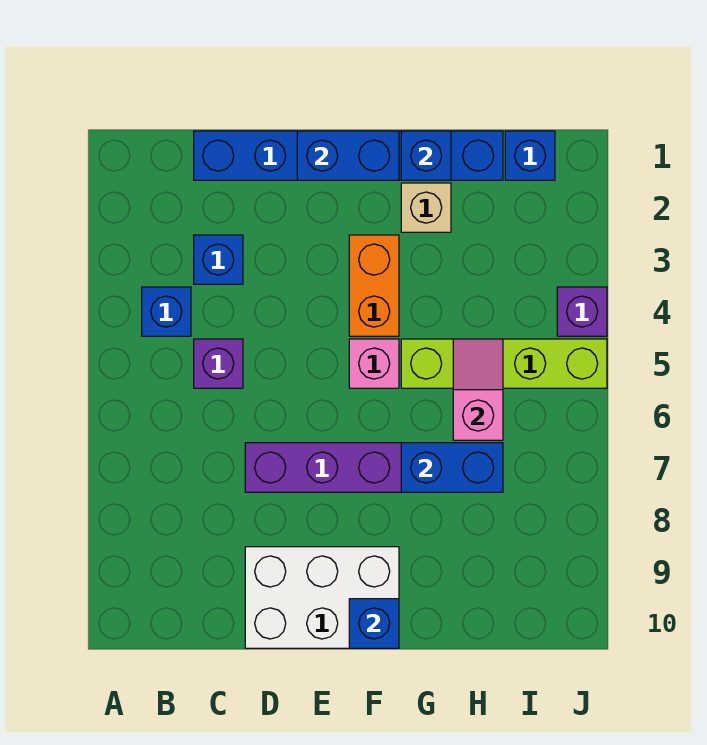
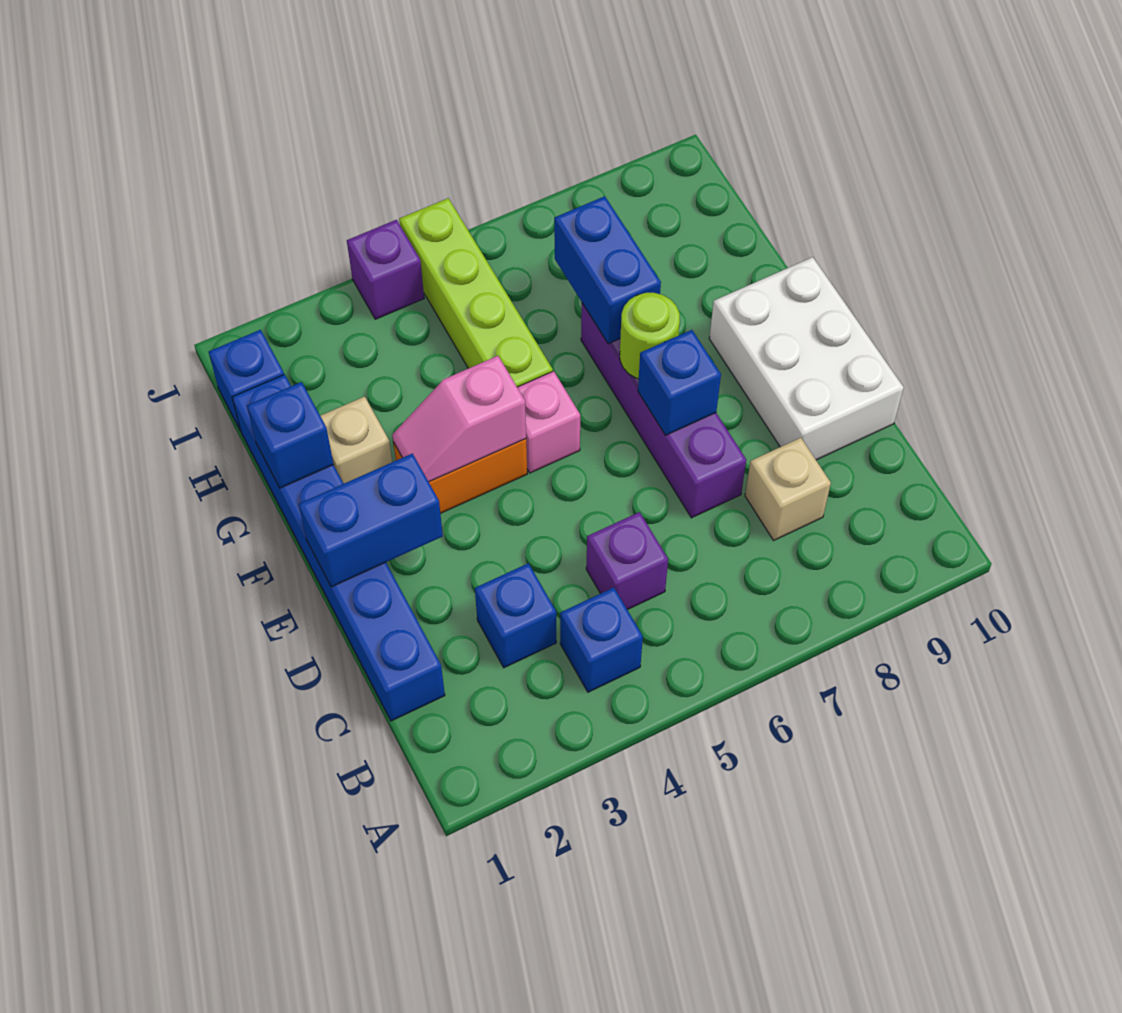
none -> tan 1x1 brick [745,438,831,540]
blue 1x2 brick [297,131,399,180] -> blue 1x2 brick turned to [299,454,443,587]
none -> lime 1x1 round brick [620,293,680,379]
blue 1x1 brick [349,599,399,648] -> blue 1x1 brick moved to [638,330,721,435]
pink 1x2 slope [453,339,503,440] -> pink 1x2 slope moved to [392,356,526,482]

